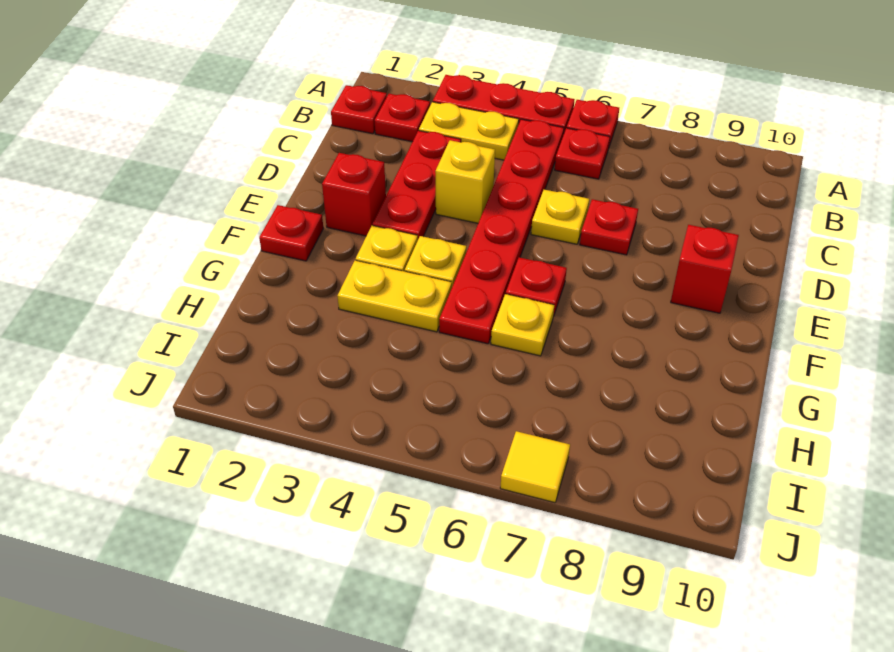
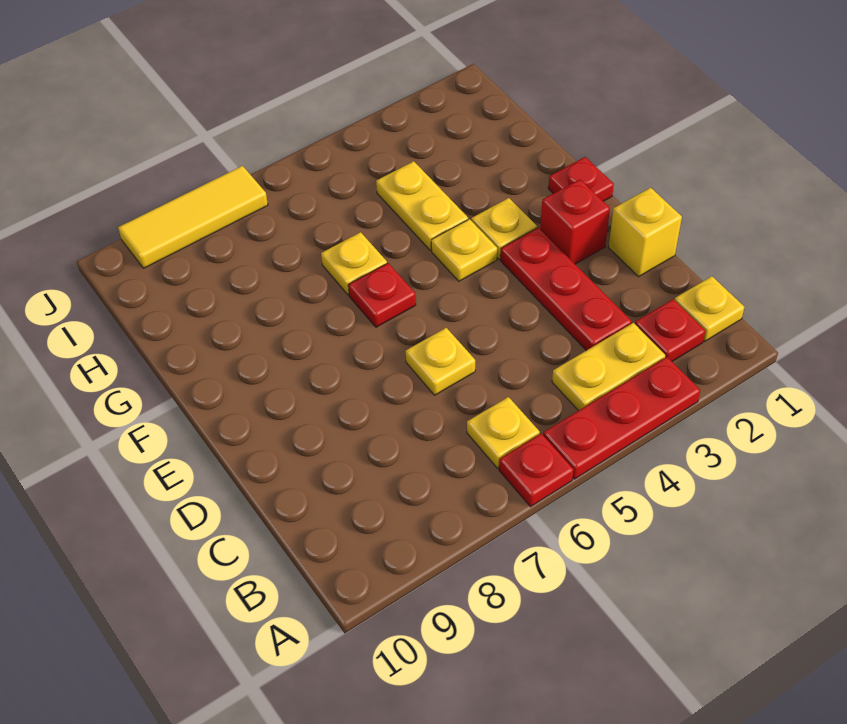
red 1x1 plate [331,85,387,134] -> yellow 1x1 plate [675,276,744,341]
red 1x6 plate [439,119,564,344] -> none
red 1x1 plate [555,128,610,179] -> yellow 1x1 plate [467,397,540,468]
yellow 1x1 brick [435,140,495,223] -> yellow 1x1 brick moved to [609,188,682,277]
red 1x1 plate [580,199,638,255] -> none
red 1x1 brick [671,225,739,313] -> none
yellow 1x2 plate [338,261,452,332] -> yellow 1x2 plate turned to [376,161,468,250]
yellow 1x1 tile [500,431,570,503] -> yellow 1x3 tile [118,166,268,268]

